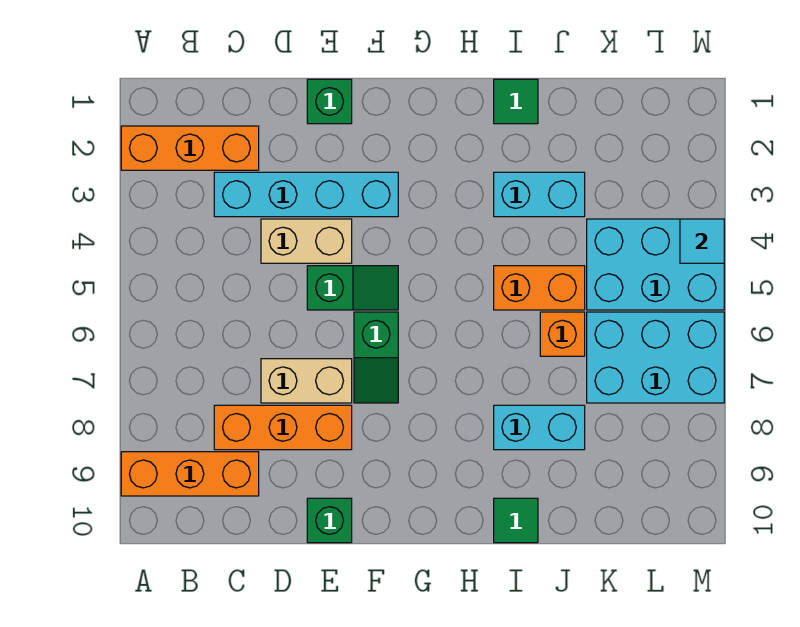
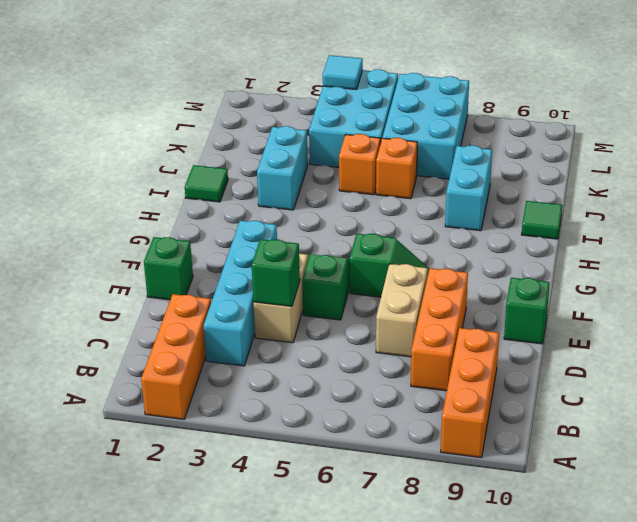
none -> green 1x1 brick [252,239,300,306]
orange 1x2 brick [494,266,585,310] -> orange 1x1 brick [339,134,380,195]

